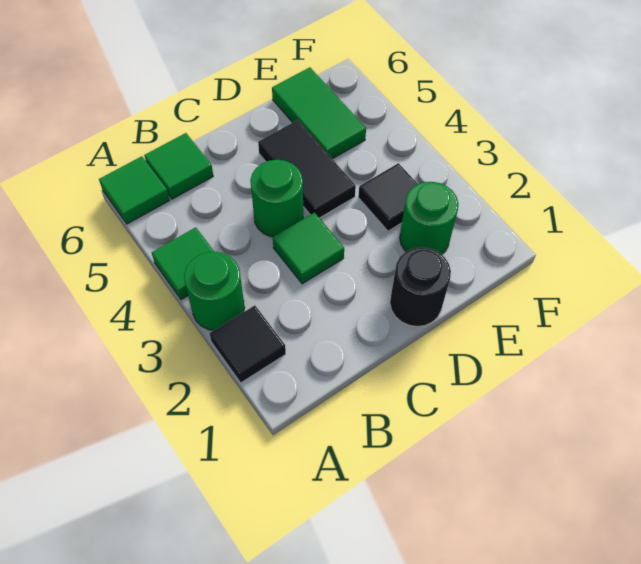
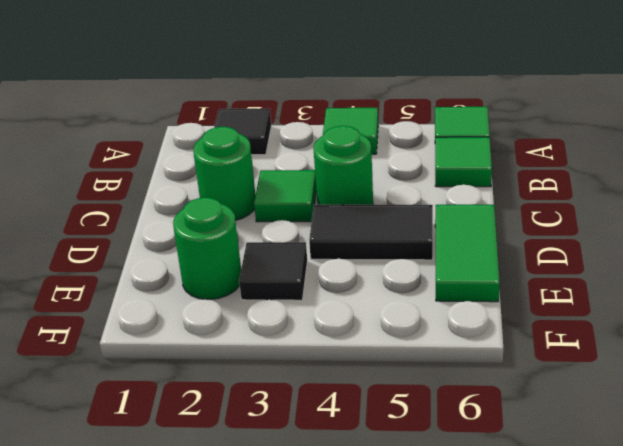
green 1x1 round brick [184,252,245,331] -> green 1x1 round brick moved to [194,127,256,220]
black 1x1 round brick [390,247,451,326] -> none
green 1x2 tile [272,67,366,159] -> green 1x2 tile turned to [435,205,500,302]

